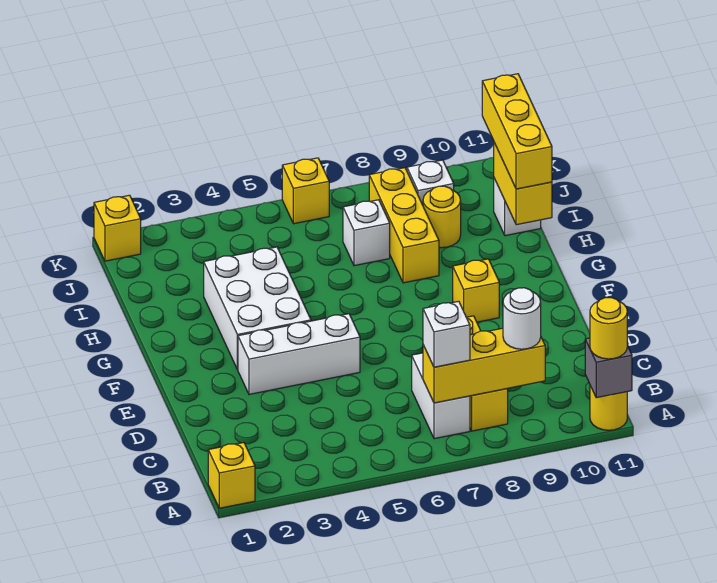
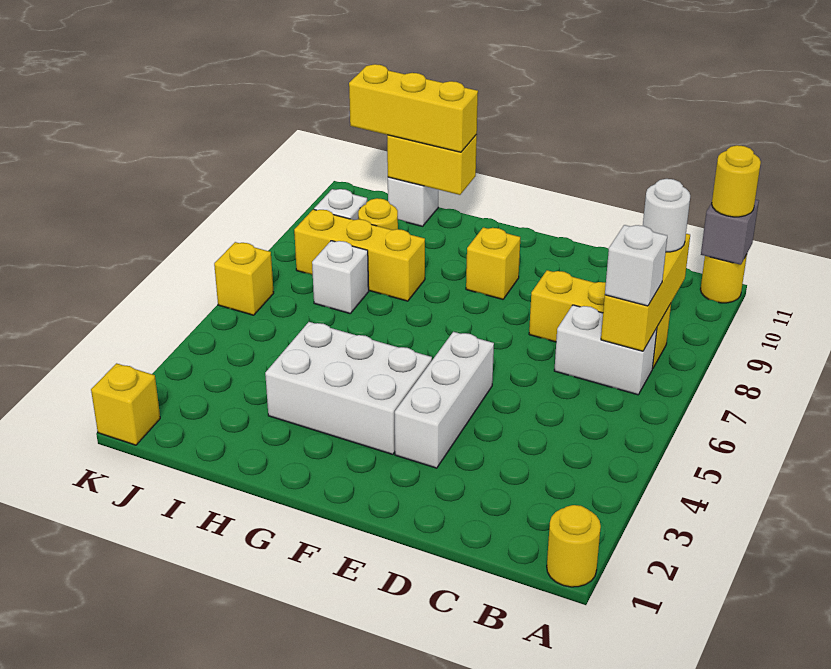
yellow 1x1 brick [208,443,255,508] -> yellow 1x1 round brick [547,505,601,587]

